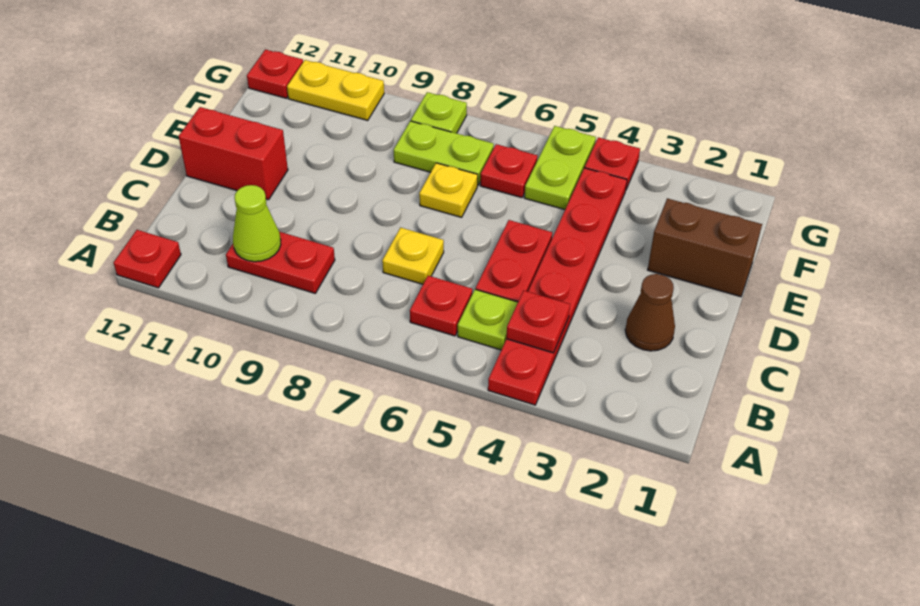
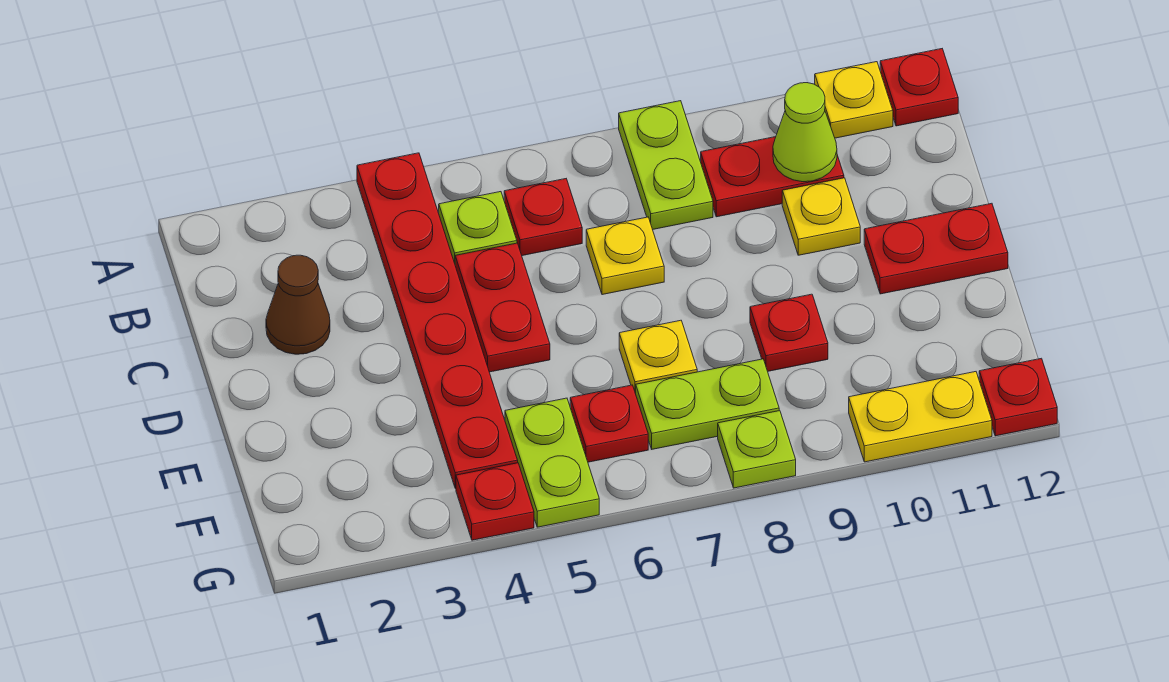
none -> lime 1x2 plate [619,101,713,230]
none -> yellow 1x1 plate [815,62,893,138]
red 1x1 plate [506,291,570,353] -> red 1x1 plate moved to [750,294,828,371]
none -> yellow 1x1 plate [782,178,860,255]
red 1x2 brick [179,107,288,200] -> red 1x2 plate [864,203,1008,294]
brown 1x2 brick [648,198,762,297] -> none

